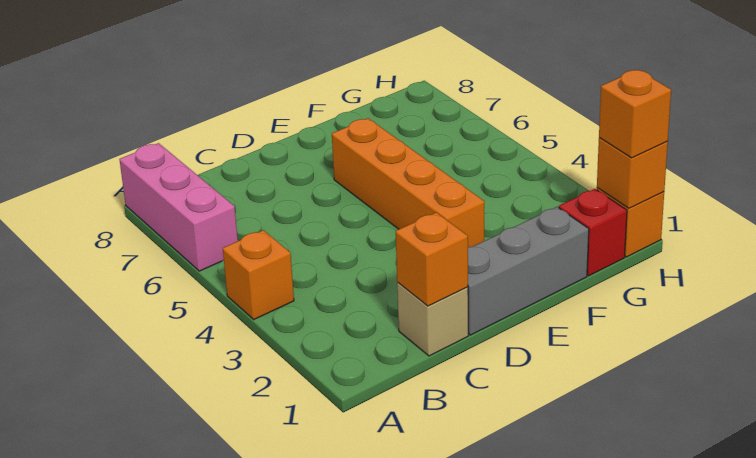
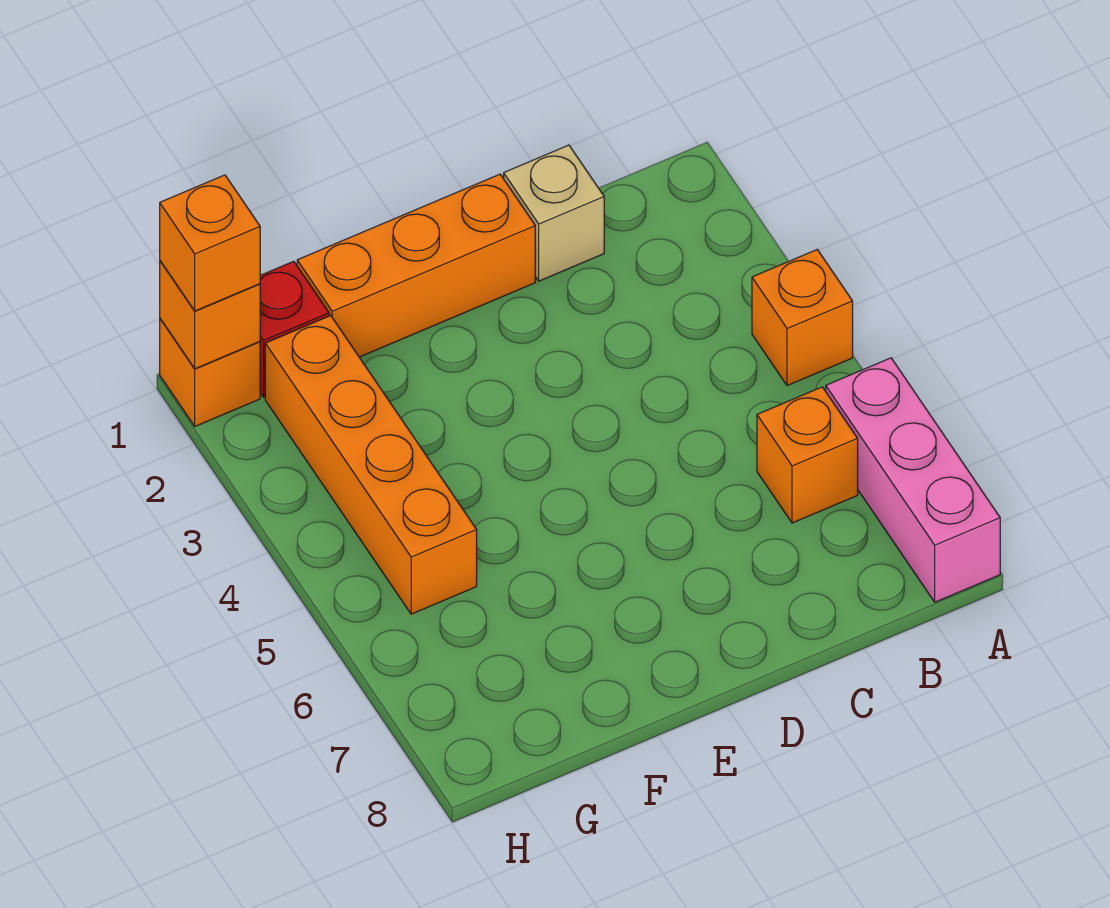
orange 1x1 brick [396,212,468,306] -> orange 1x1 brick moved to [757,387,858,523]
grey 1x3 brick [468,207,589,335] -> orange 1x3 brick [297,174,535,357]
orange 1x4 brick [332,118,484,247] -> orange 1x4 brick moved to [265,316,477,614]

